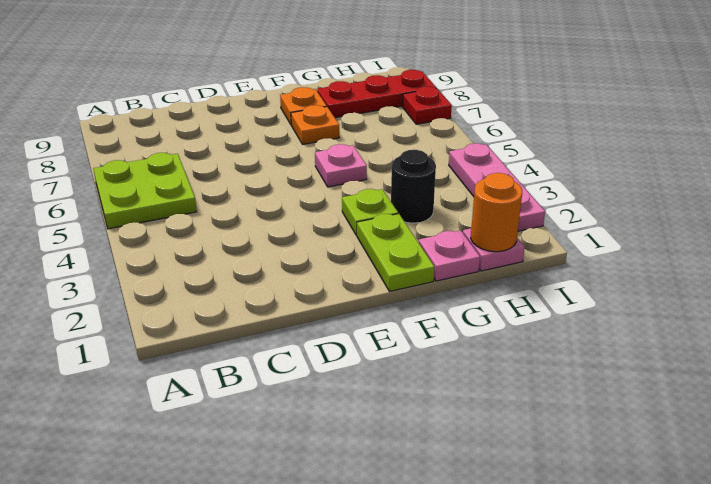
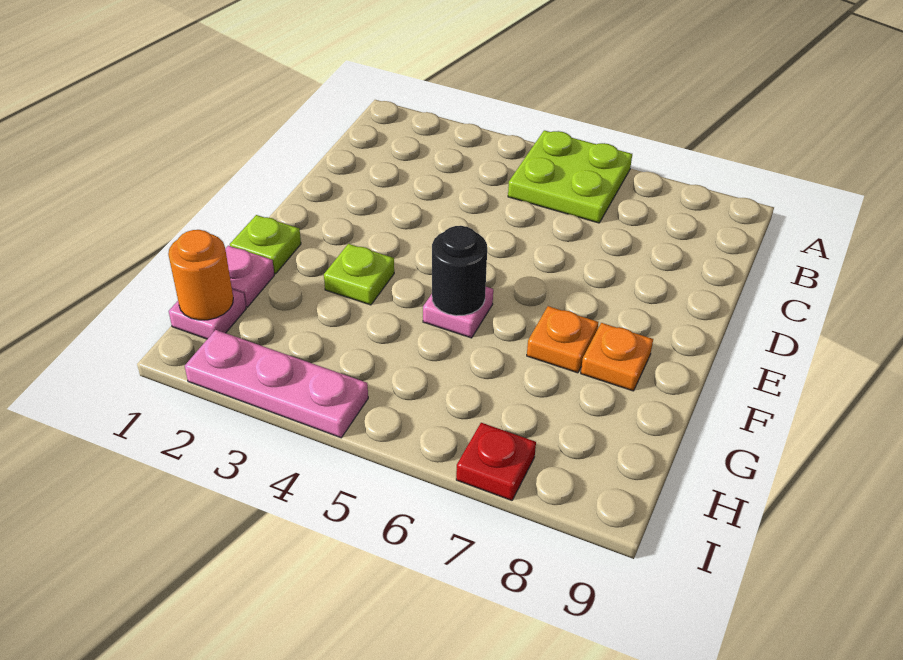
lime 1x2 plate [357,214,434,291] -> lime 1x1 plate [230,215,301,274]
black 1x1 round brick [391,150,436,223] -> black 1x1 round brick moved to [432,226,487,316]
red 1x3 plate [317,70,436,118] -> none

